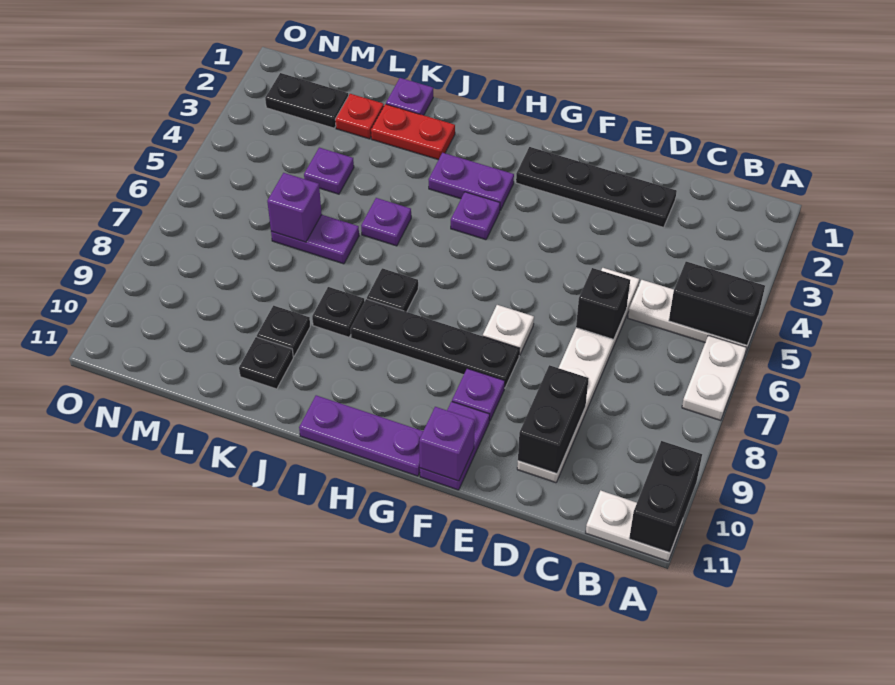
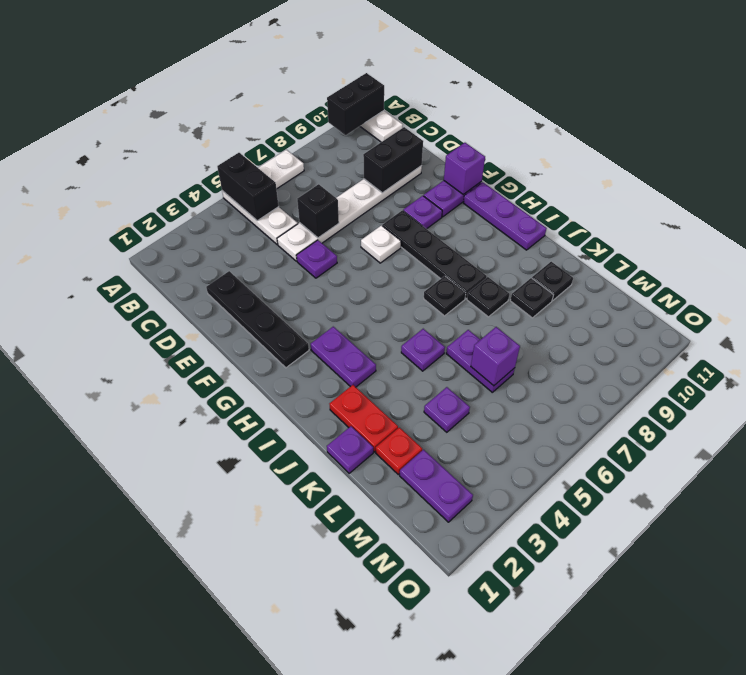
purple 1x1 plate [451,192,500,240] -> purple 1x1 plate moved to [296,240,337,278]
black 1x2 plate [265,73,348,128] -> purple 1x2 plate [400,450,473,522]

